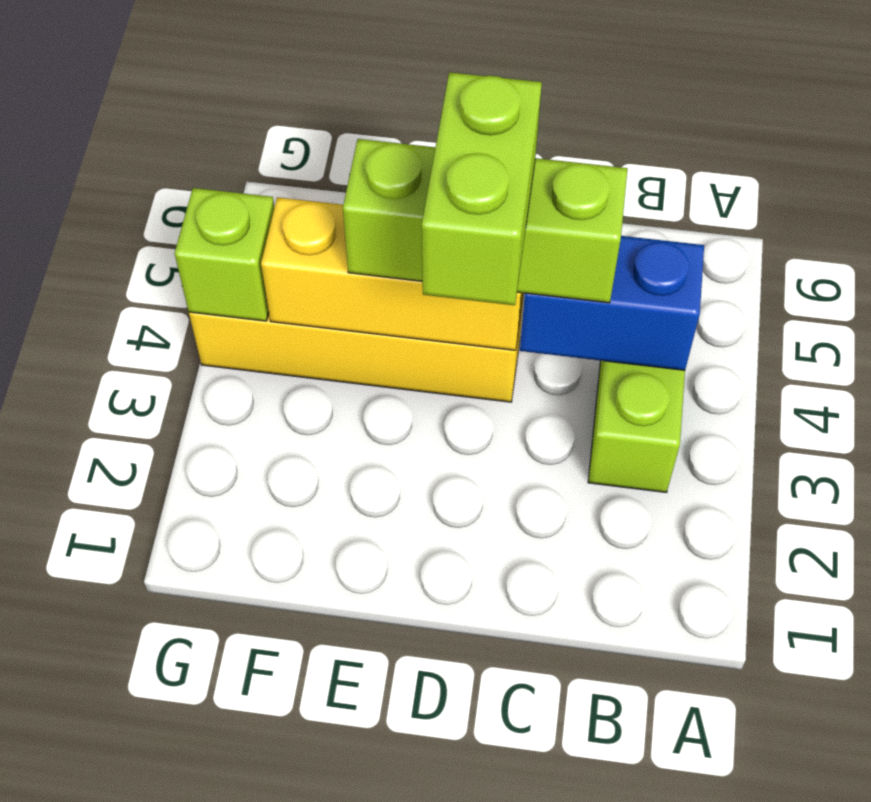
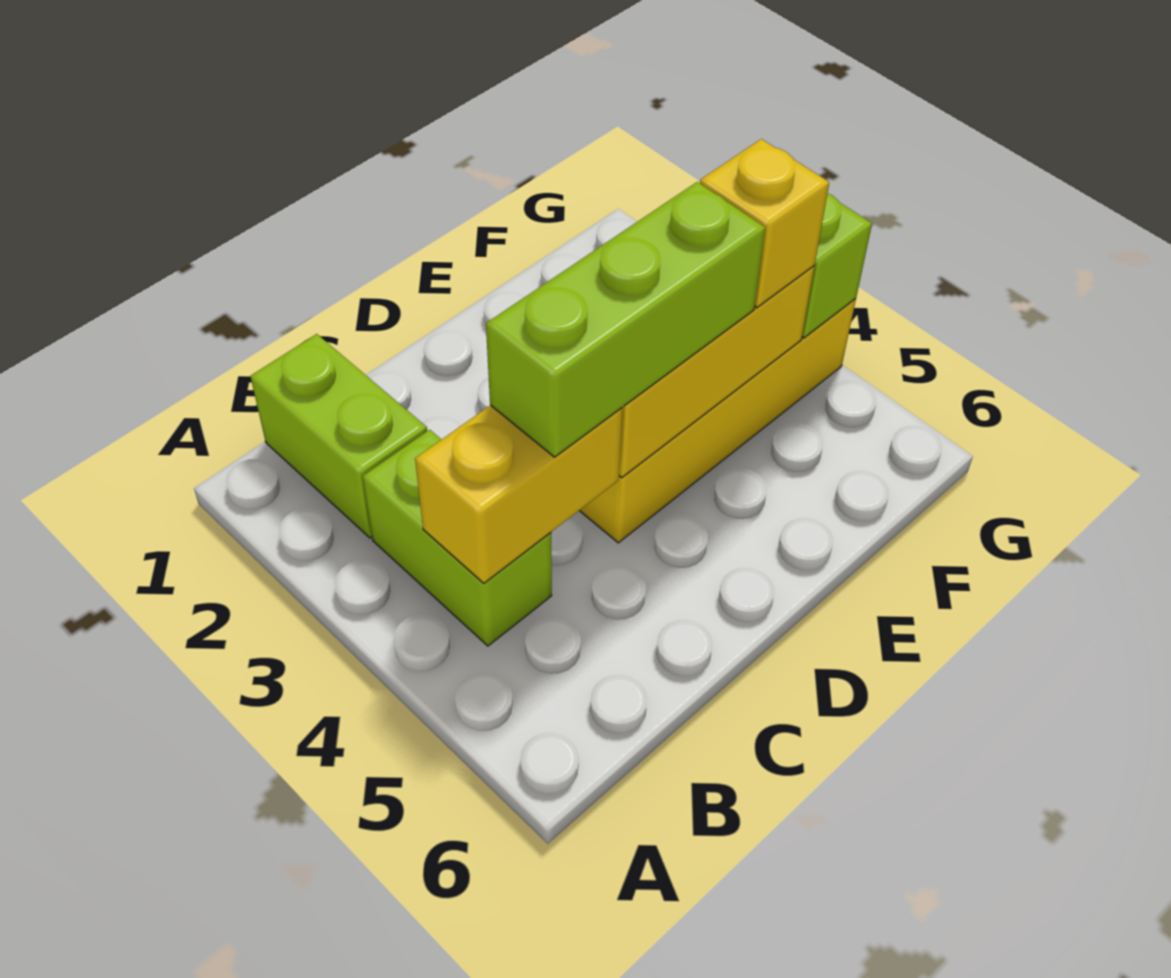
blue 1x2 brick [520,236,704,370] -> yellow 1x2 brick [415,405,622,583]
lime 1x2 brick [422,72,542,305] -> lime 1x2 brick moved to [250,334,427,538]
none -> yellow 1x1 brick [700,139,829,308]

